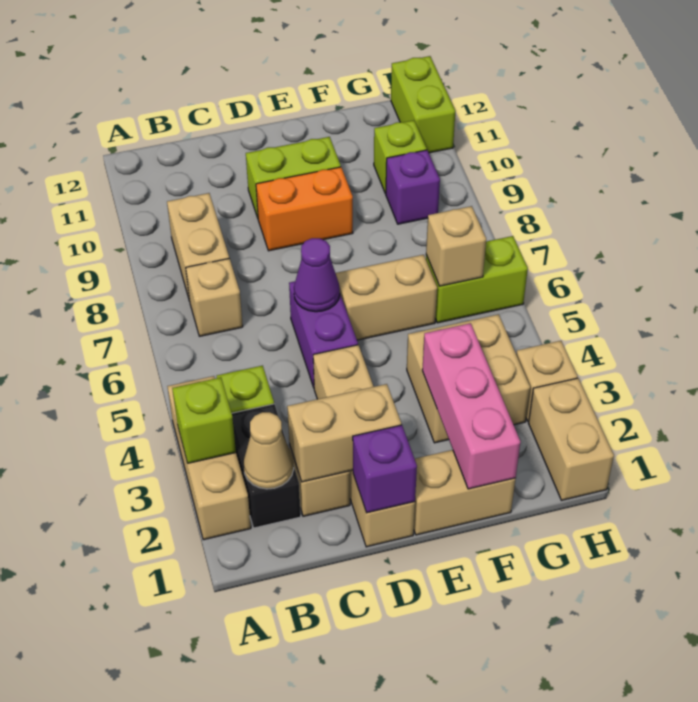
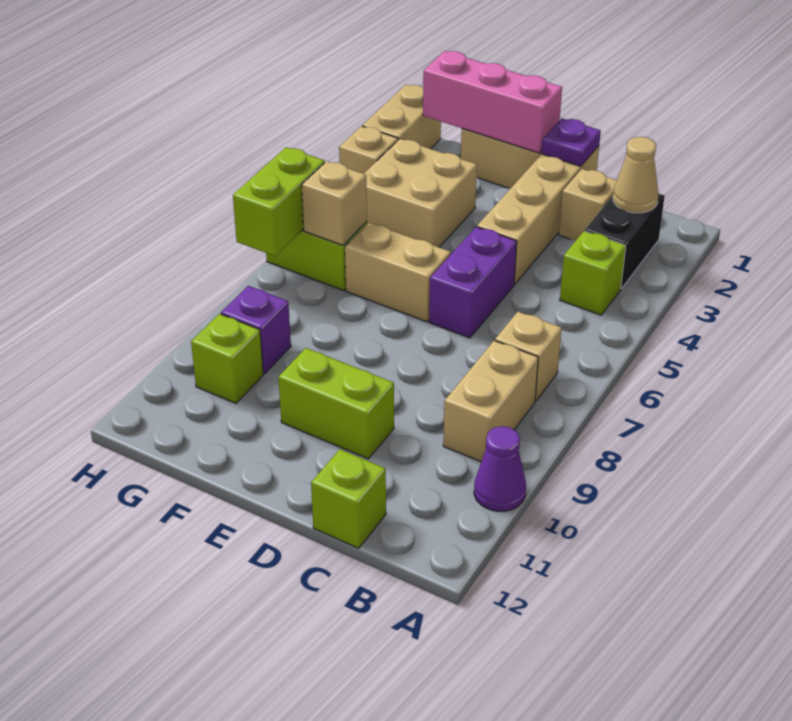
tan 1x3 brick [167,376,251,540] -> none
lime 1x1 brick [172,377,236,463] -> lime 1x1 brick moved to [311,449,386,548]
tan 1x2 brick [287,384,401,482] -> none
purple 1x1 brick [353,425,417,513] -> purple 1x1 plate [542,118,601,166]
purple 1x1 cone [294,238,340,312] -> purple 1x1 cone moved to [474,426,526,511]
orange 1x2 brick [256,167,353,251] -> none
pink 1x3 brick [422,323,520,489] -> pink 1x3 brick turned to [423,51,562,153]
lime 1x2 brick [391,56,455,153] -> lime 1x2 brick moved to [233,147,325,256]

